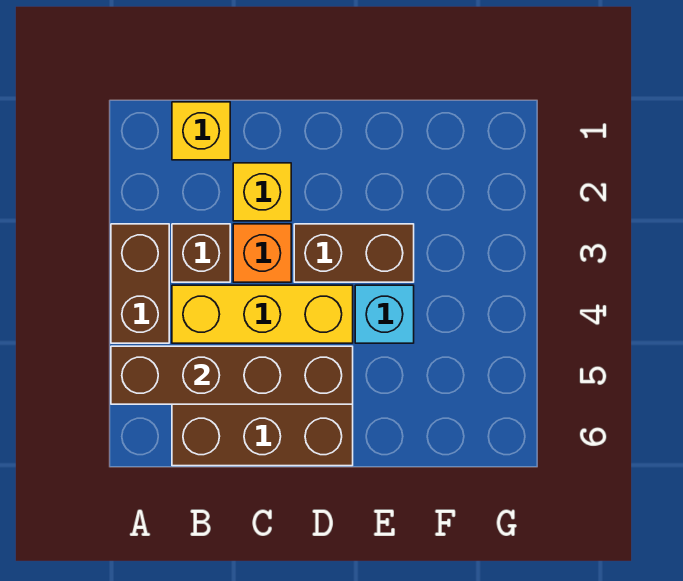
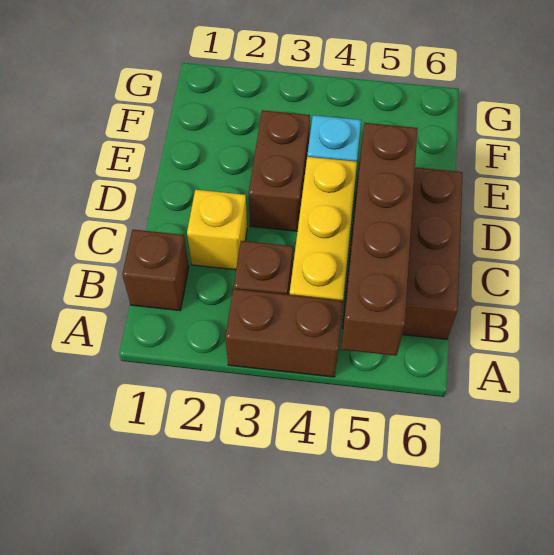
yellow 1x1 brick [172,102,230,160] -> brown 1x1 brick [122,230,189,311]
orange 1x1 brick [233,224,291,282] -> none

